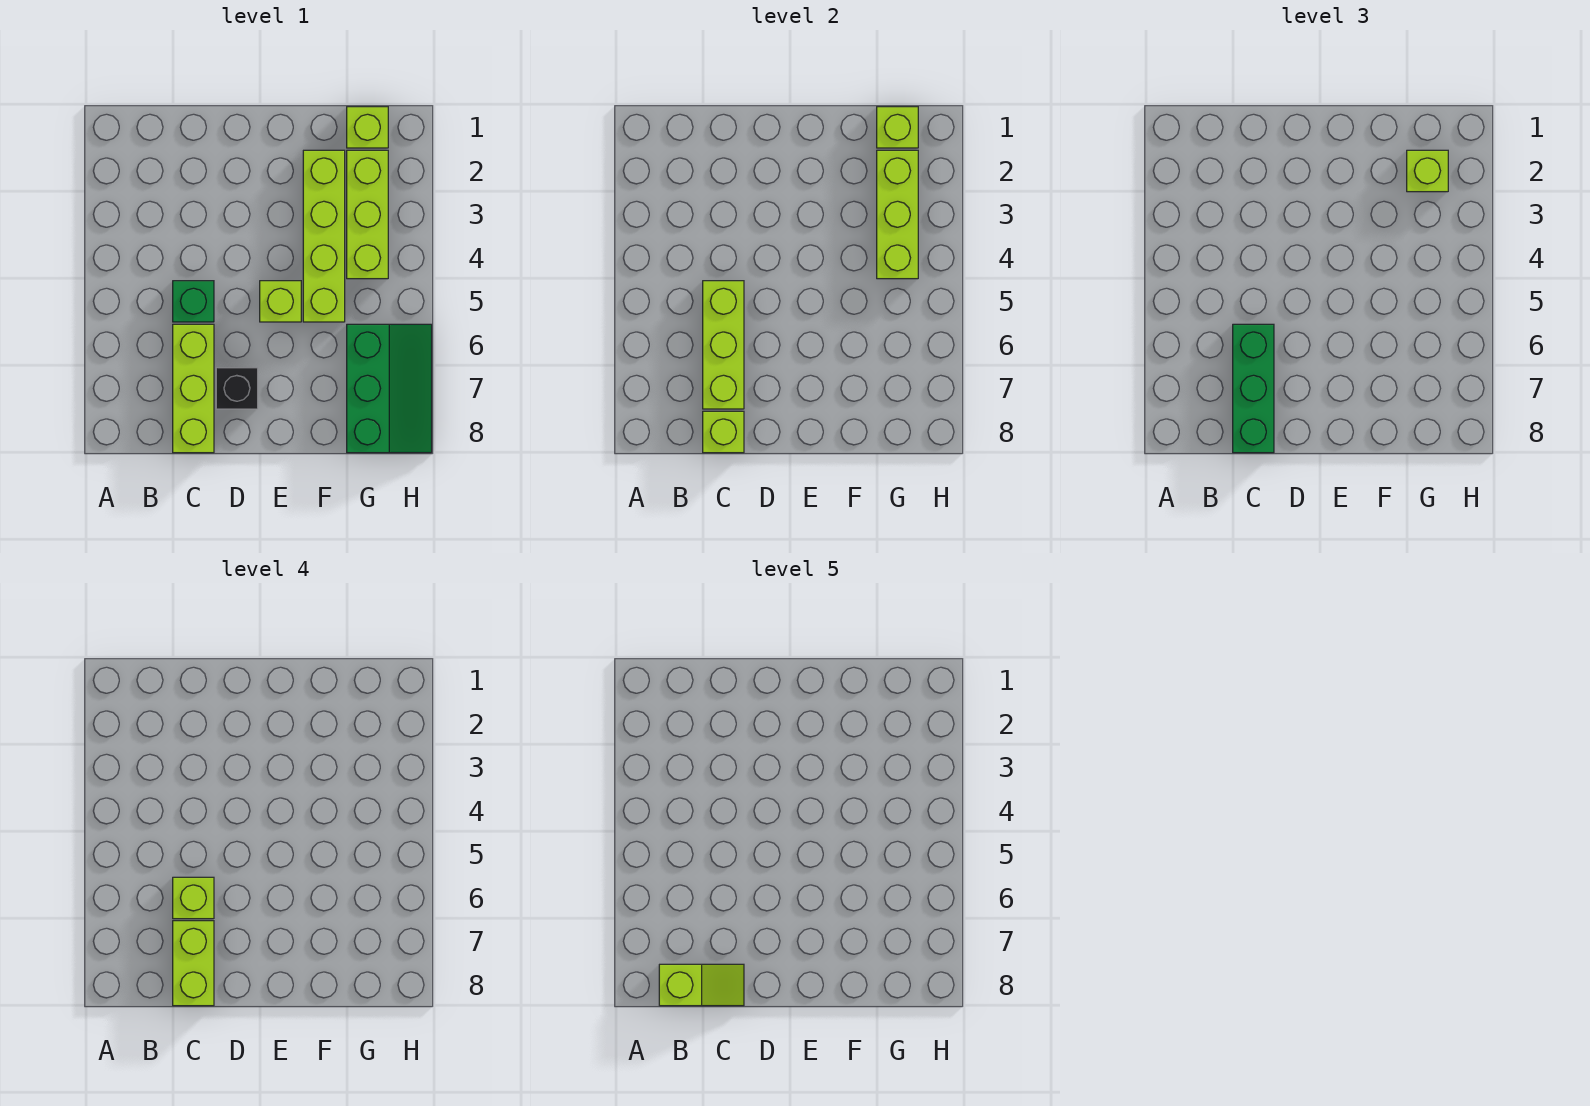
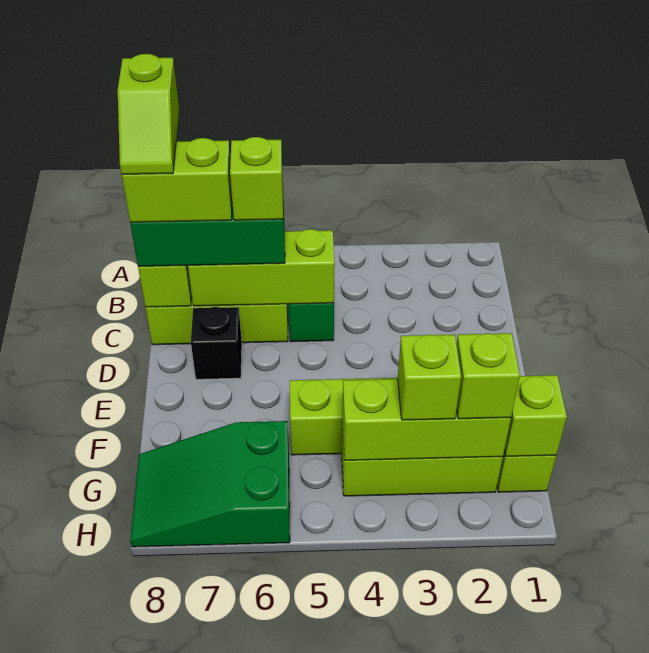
lime 1x1 brick [260,281,301,322] -> lime 1x1 brick moved to [398,334,461,420]
green 2x3 slope [347,324,432,453] -> green 2x3 slope turned to [130,421,290,547]

